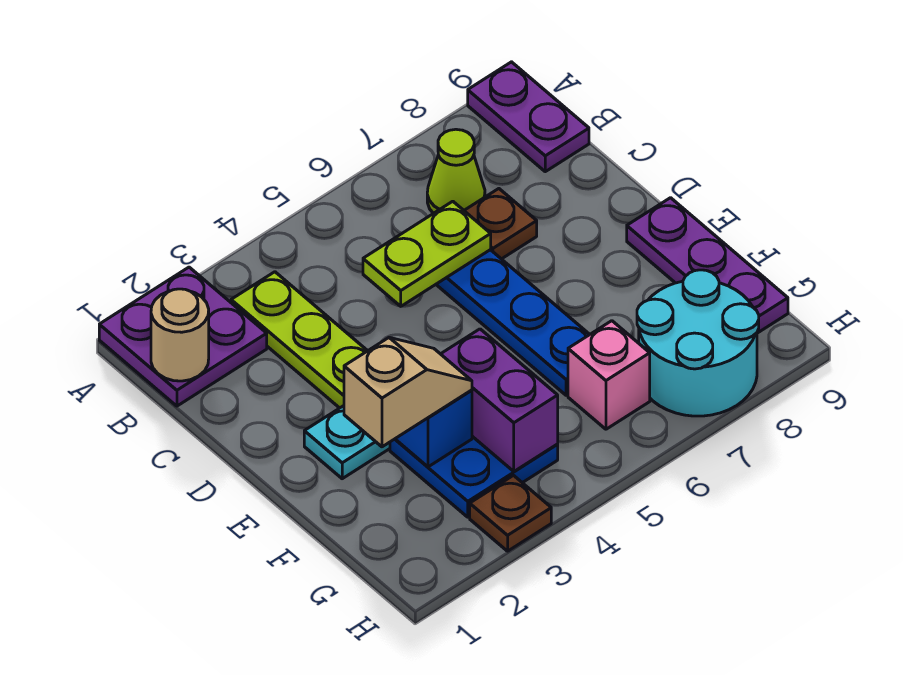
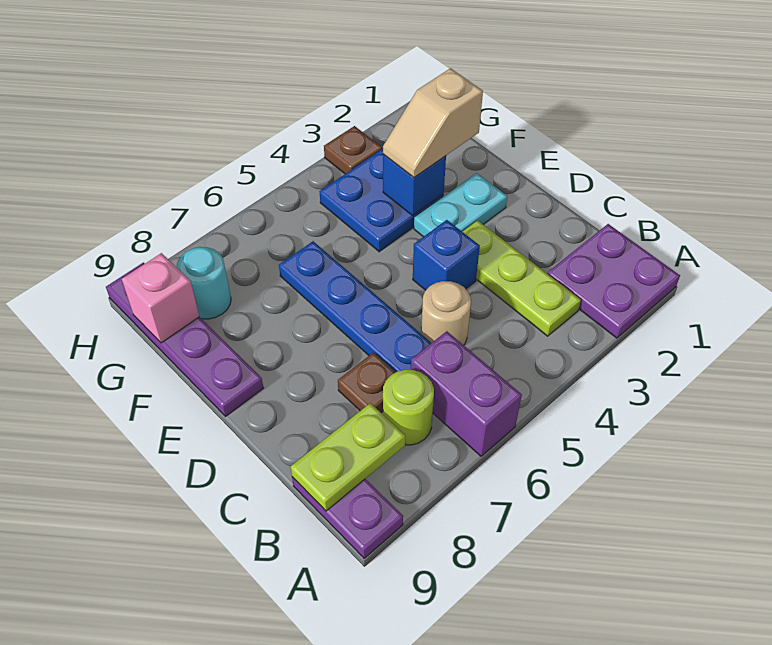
tan 1x1 round brick [151,289,209,381] -> tan 1x1 round brick moved to [421,281,471,345]
lime 1x1 cone [427,129,485,213] -> lime 1x1 round brick [383,370,434,445]
lime 1x2 plate [363,201,491,306] -> lime 1x2 plate moved to [290,403,405,511]
none -> blue 1x1 brick [413,220,480,290]
purple 1x3 plate [627,198,788,333] -> purple 1x4 plate [106,263,263,416]
purple 1x2 brick [441,329,558,471] -> purple 1x2 brick moved to [411,331,522,456]
pink 1x1 brick [568,321,650,429] -> pink 1x1 brick moved to [122,253,199,343]
cyan 2x2 round brick [637,270,759,416] -> cyan 1x1 round brick [177,247,231,319]

